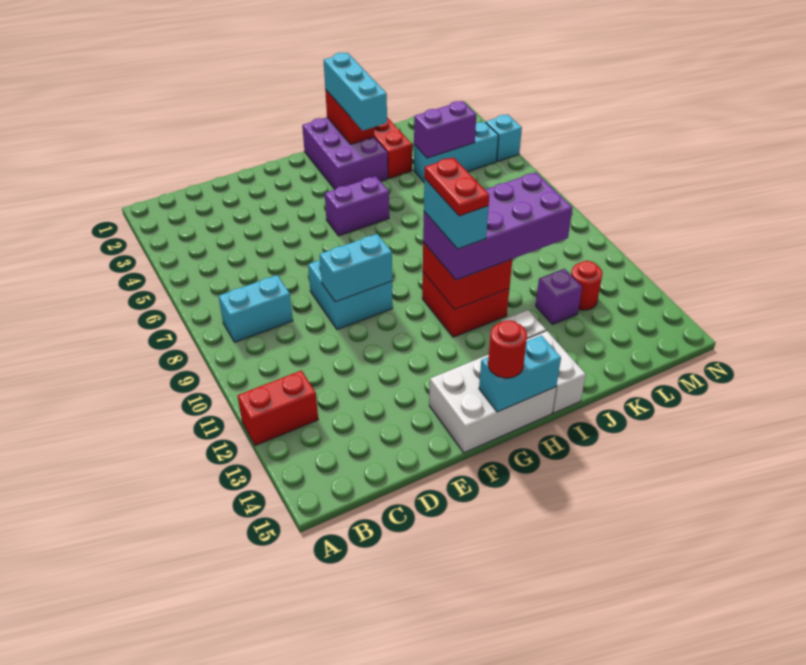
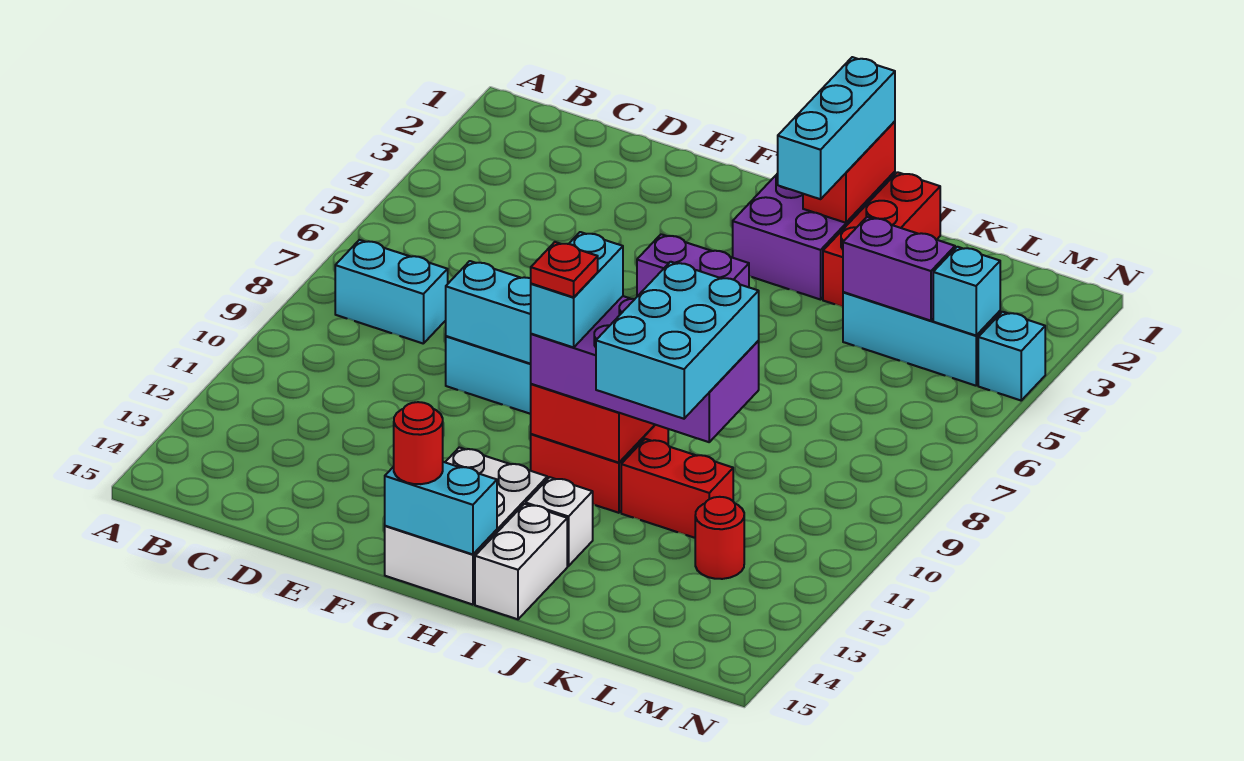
red 1x2 brick [237,371,318,446] -> red 1x2 brick moved to [621,439,733,538]
white 2x3 brick [429,355,556,453] -> white 2x3 brick turned to [385,447,547,605]
red 1x2 plate [424,157,489,216] -> red 1x1 plate [531,242,598,297]
none -> cyan 2x3 brick [596,262,759,419]
purple 1x1 brick [536,269,582,325] -> none
none -> cyan 1x1 brick [933,247,1000,335]

